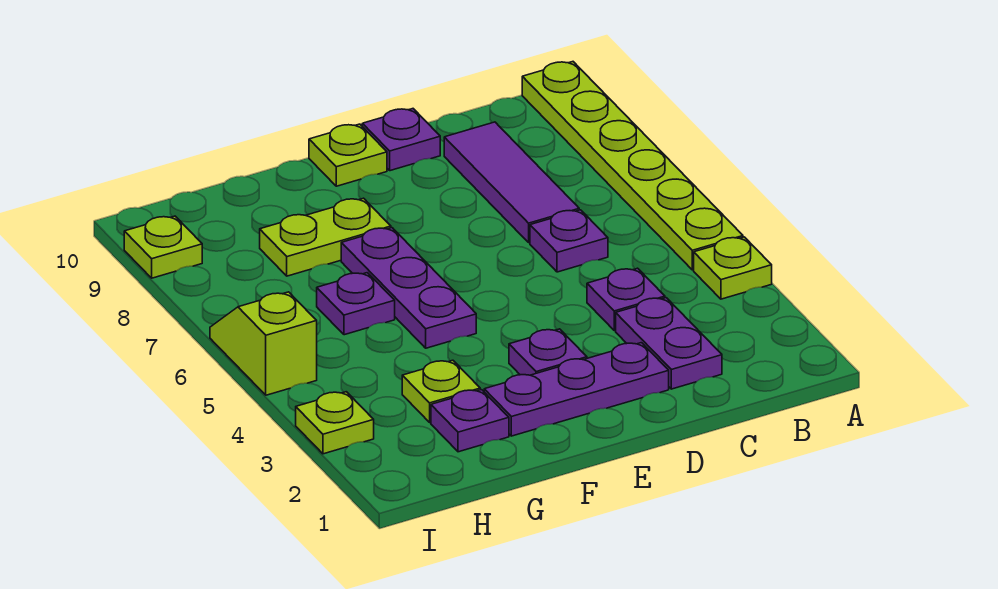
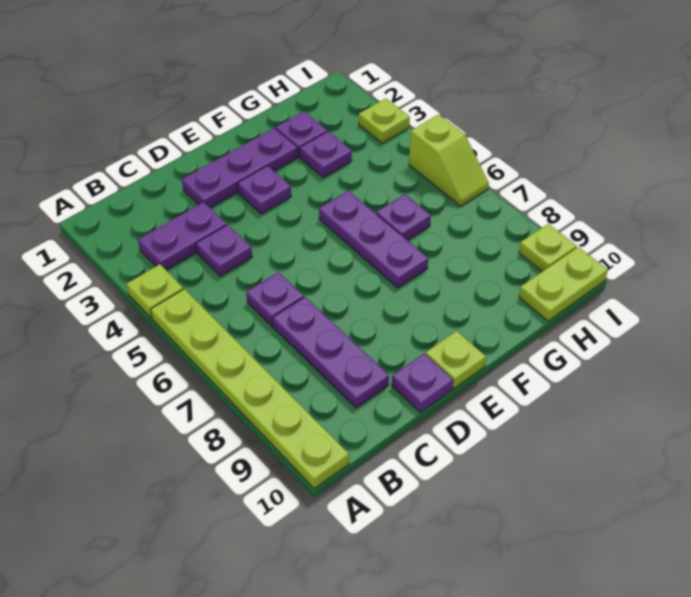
purple 1x2 plate [616,298,722,389] -> purple 1x2 plate turned to [138,202,227,270]
purple 1x3 tile [444,122,579,243] -> purple 1x3 plate [273,297,389,408]
lime 1x2 plate [260,198,391,276] -> lime 1x2 plate moved to [519,247,608,321]
lime 1x1 plate [402,360,480,422] -> purple 1x1 plate [300,131,352,178]

